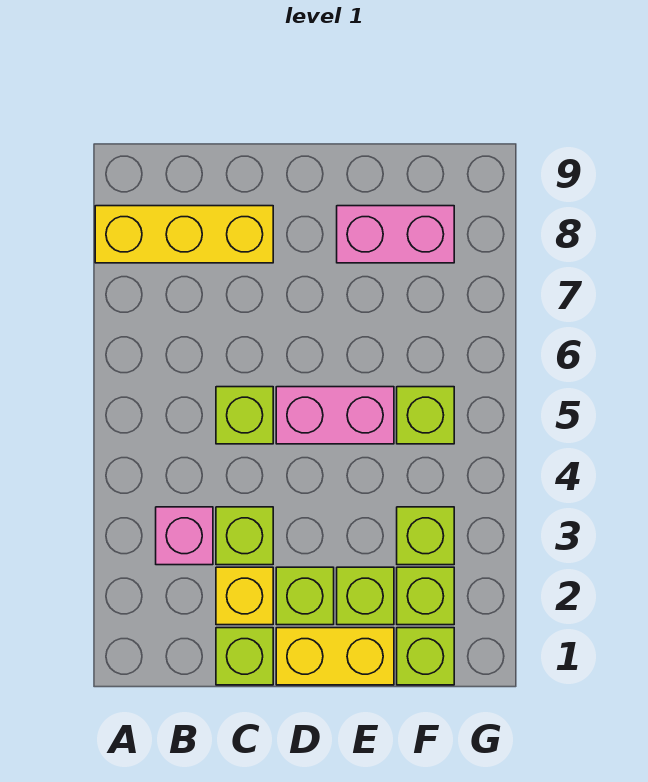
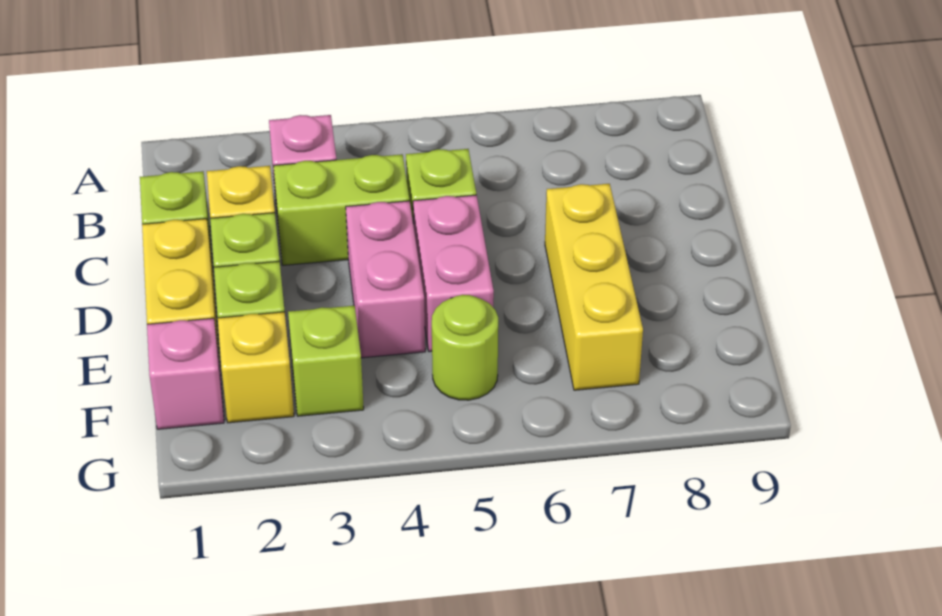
yellow 1x3 brick [95,206,273,263] -> yellow 1x3 brick moved to [545,184,643,390]
lime 1x1 brick [216,507,273,565] -> lime 1x2 brick [273,154,409,265]
pink 1x2 brick [337,206,454,263] -> pink 1x2 brick moved to [346,201,425,358]
lime 1x1 brick [397,628,454,685] -> pink 1x1 brick [147,318,224,429]
lime 1x1 brick [397,567,454,625] -> yellow 1x1 brick [218,312,294,423]
lime 1x1 brick [397,387,454,444] -> lime 1x1 round brick [432,295,498,400]

